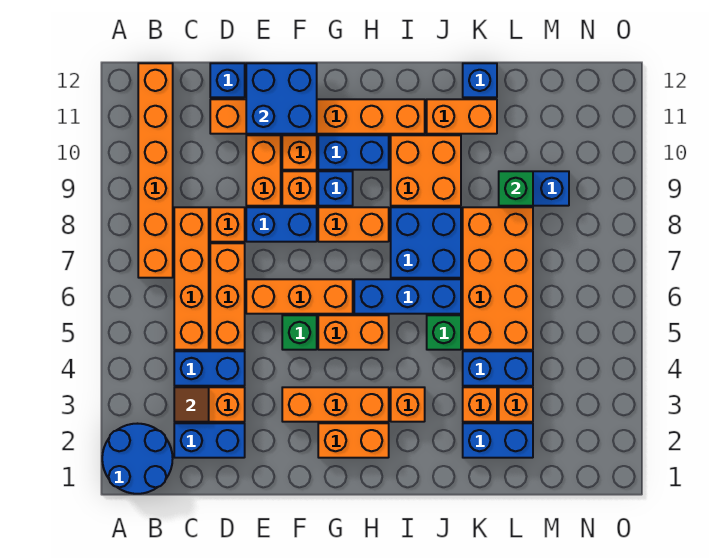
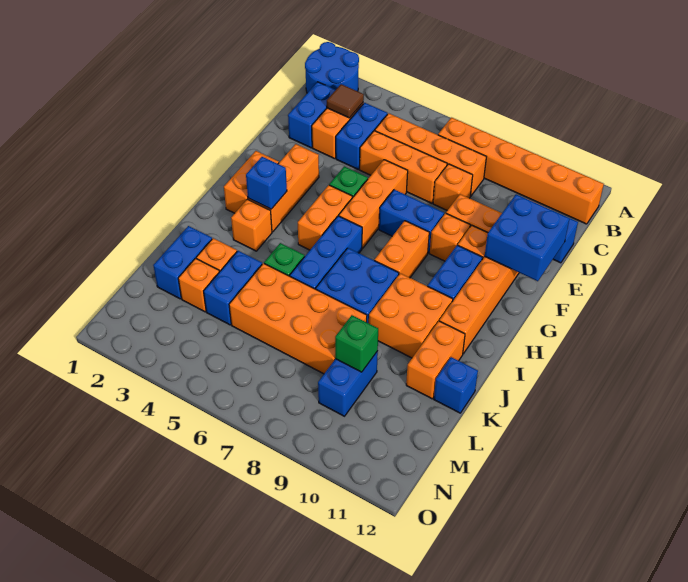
blue 1x2 brick [246,207,317,242] -> blue 1x2 brick turned to [379,190,444,253]
blue 1x1 brick [318,171,353,206] -> blue 1x1 brick moved to [246,157,287,209]

